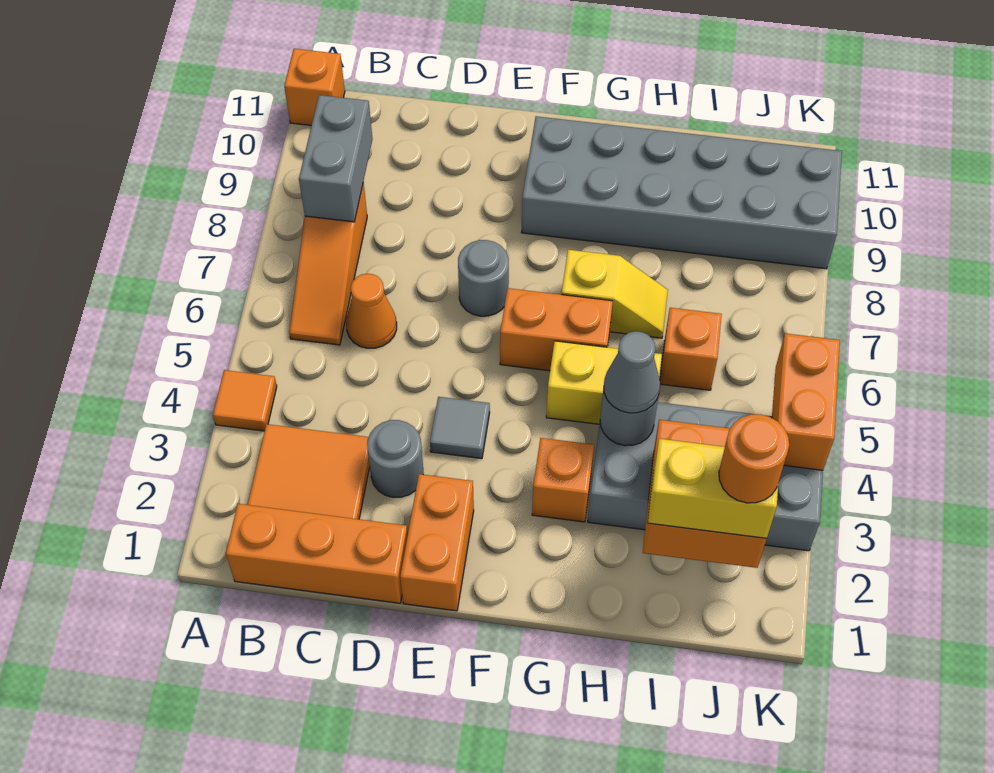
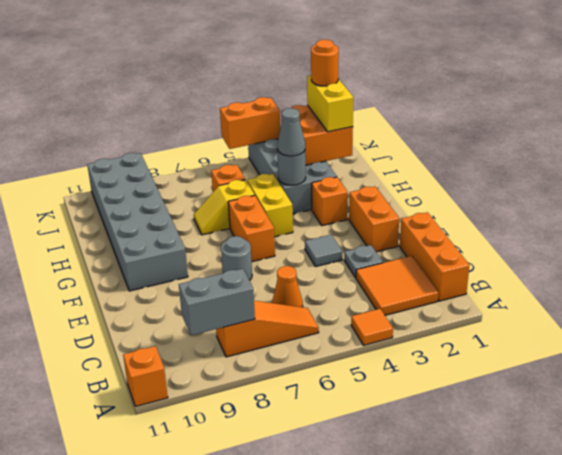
grey 1x1 round brick [367,420,423,497] -> grey 1x1 plate [344,245,383,278]
orange 1x2 brick [400,474,474,611] -> orange 1x2 brick turned to [349,186,399,252]
yellow 1x2 slope [561,250,668,338] -> yellow 1x2 slope turned to [194,180,254,235]

